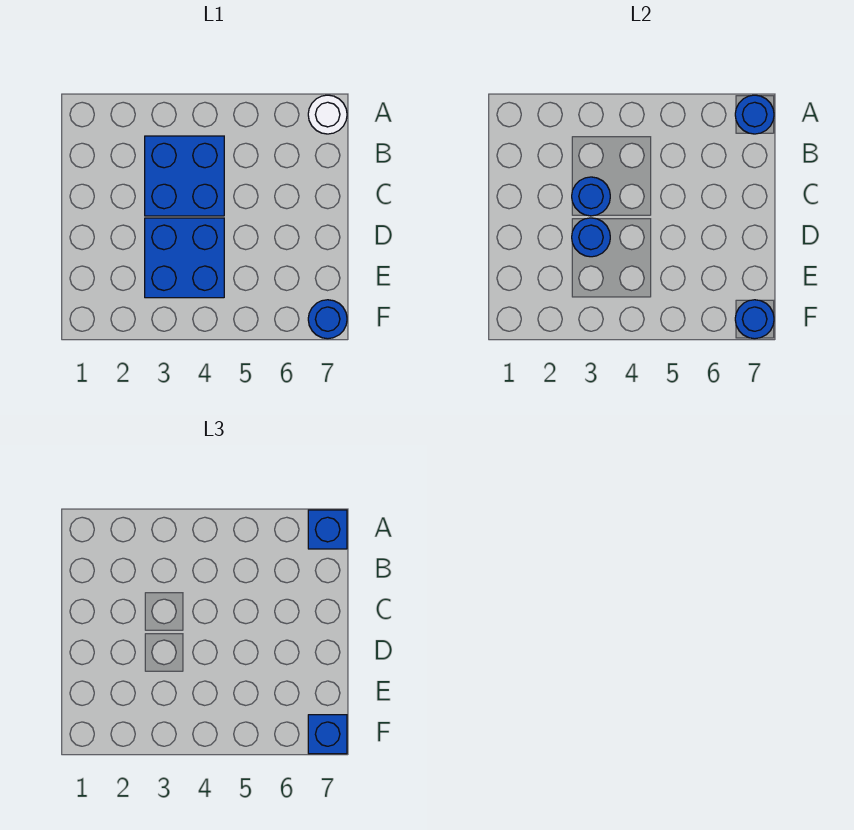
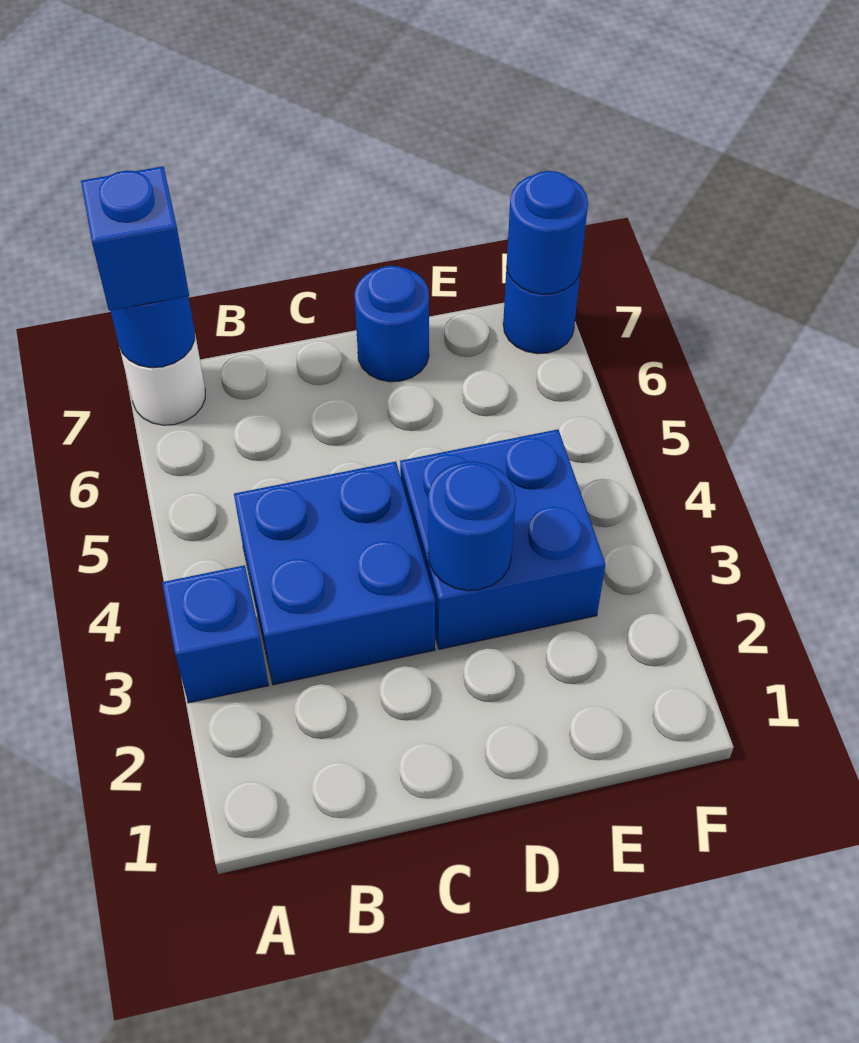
blue 1x1 round brick [572,177,610,216] -> blue 1x1 round brick moved to [354,266,429,382]
blue 1x1 brick [308,715,347,754] -> blue 1x1 brick moved to [162,565,269,703]

